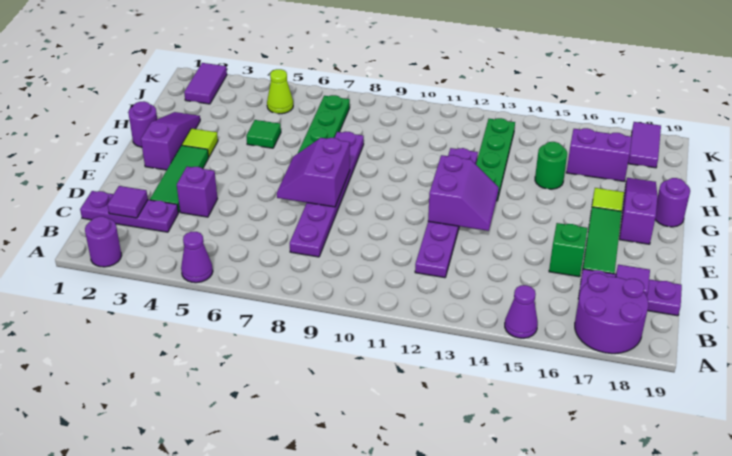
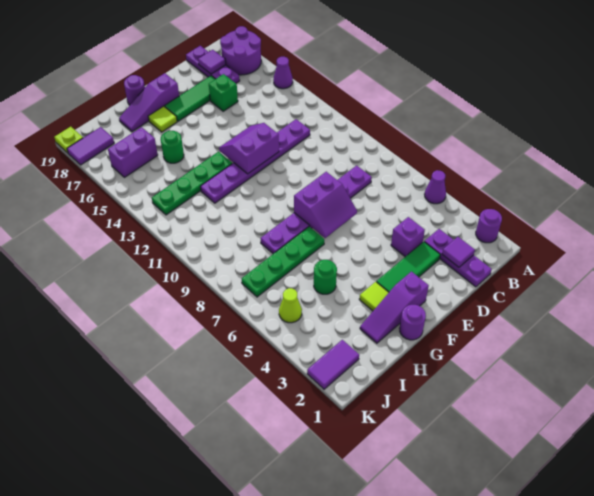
green 1x1 tile [246,120,281,148] -> green 1x1 round brick [314,260,337,294]
purple 1x2 brick [566,128,632,181] -> purple 1x2 brick turned to [108,127,158,177]
none -> lime 1x1 plate [54,127,83,153]

